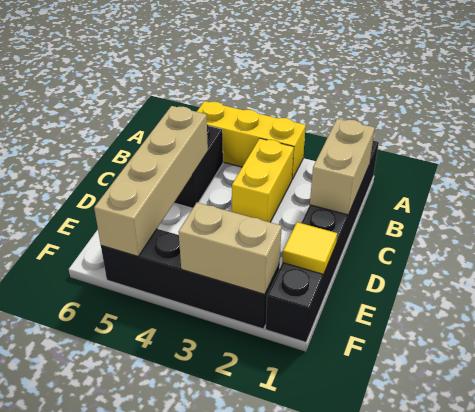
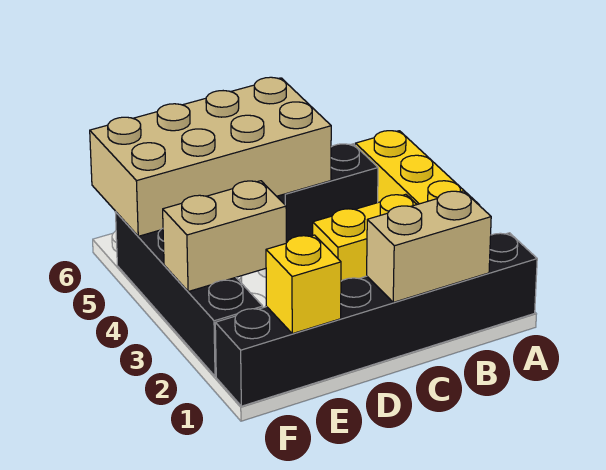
tan 1x4 brick [94,106,208,256] -> tan 2x4 brick [90,77,331,236]
yellow 1x1 tile [282,222,337,274] -> yellow 1x1 brick [266,235,341,334]
tan 1x2 brick [179,203,282,294] -> tan 1x2 brick turned to [163,181,286,291]

